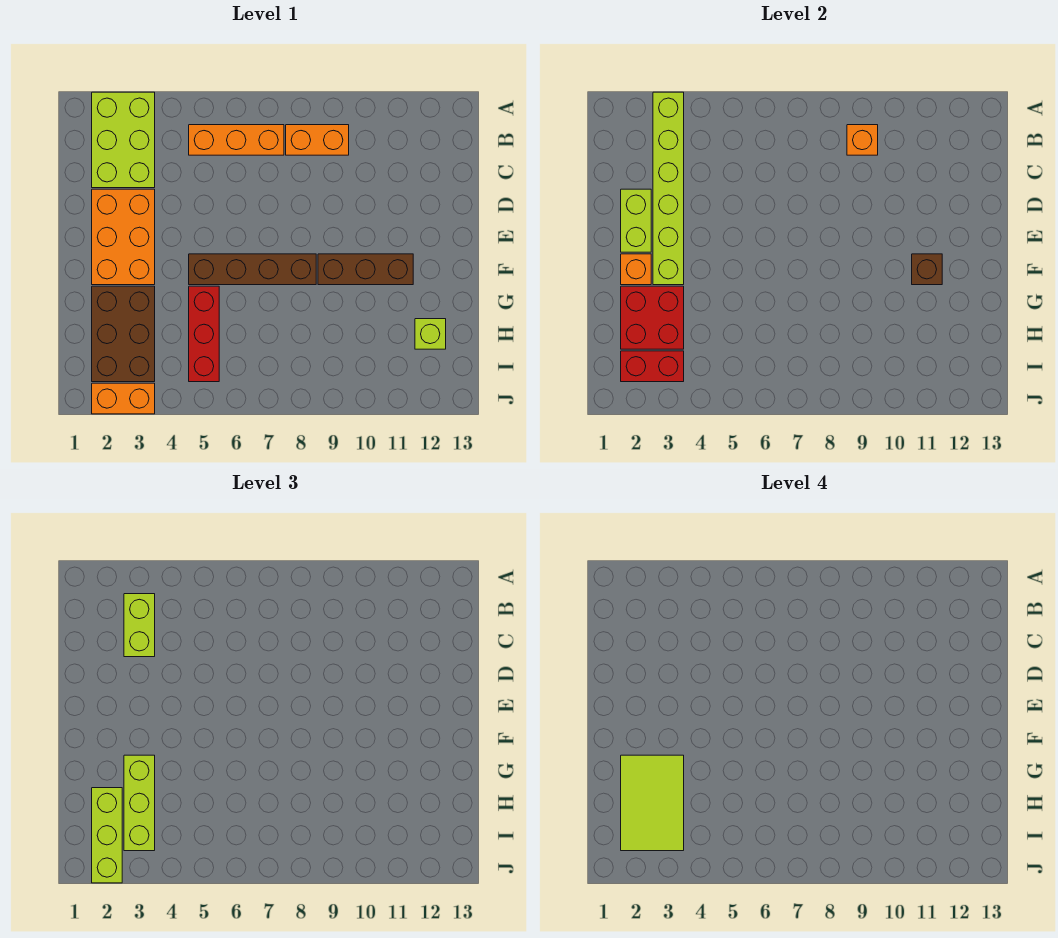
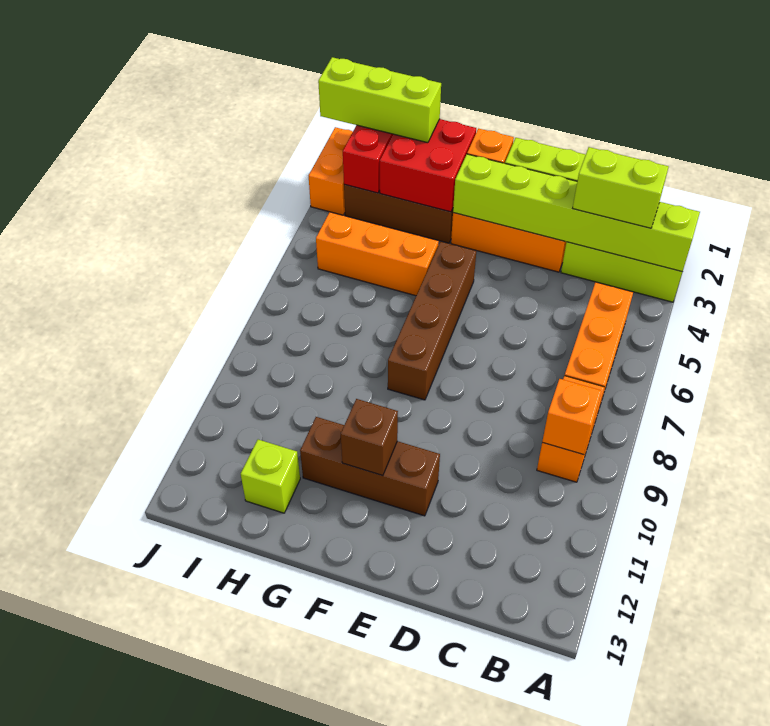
brown 1x3 brick [318,254,413,285] -> brown 1x3 brick turned to [300,417,440,516]
lime 2x3 tile [621,755,684,851] -> none
lime 1x3 brick [124,755,155,851] -> none
red 1x3 brick [189,286,219,382] -> orange 1x3 brick [316,212,439,296]

